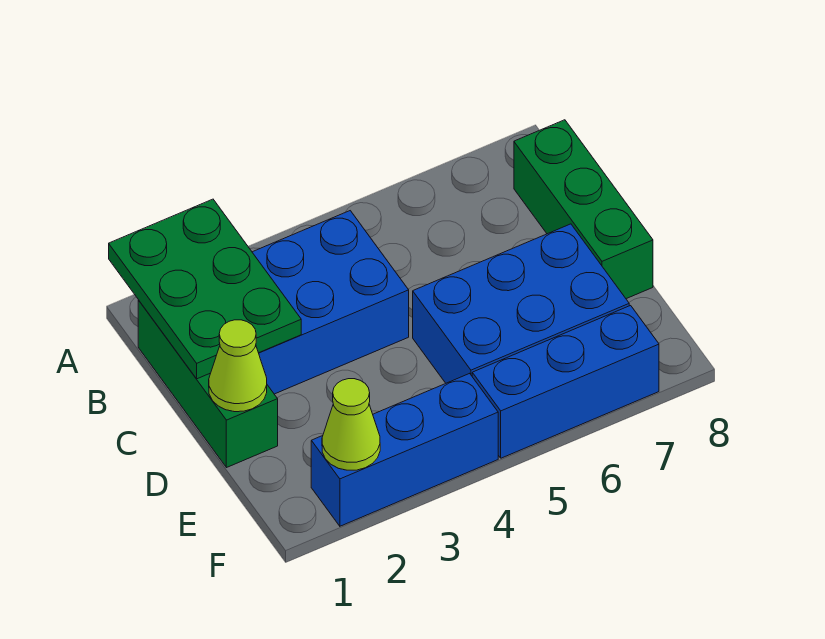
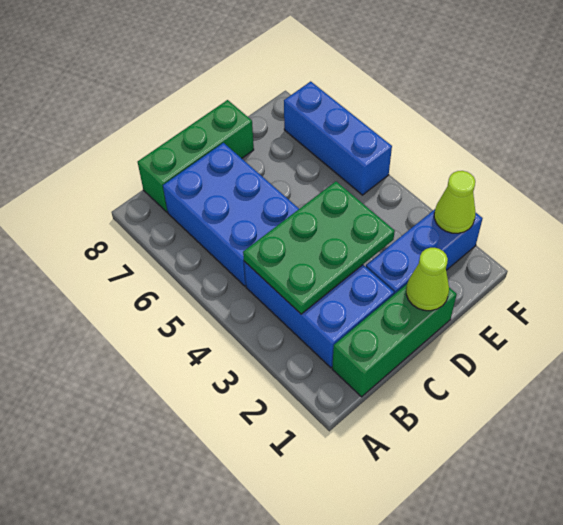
green 2x3 plate [109,199,301,379] -> green 2x3 plate moved to [243,182,395,314]
blue 2x3 brick [413,224,629,383] -> blue 2x3 brick moved to [163,143,299,286]
blue 1x3 brick [311,373,498,526] -> blue 1x3 brick turned to [366,209,483,294]

